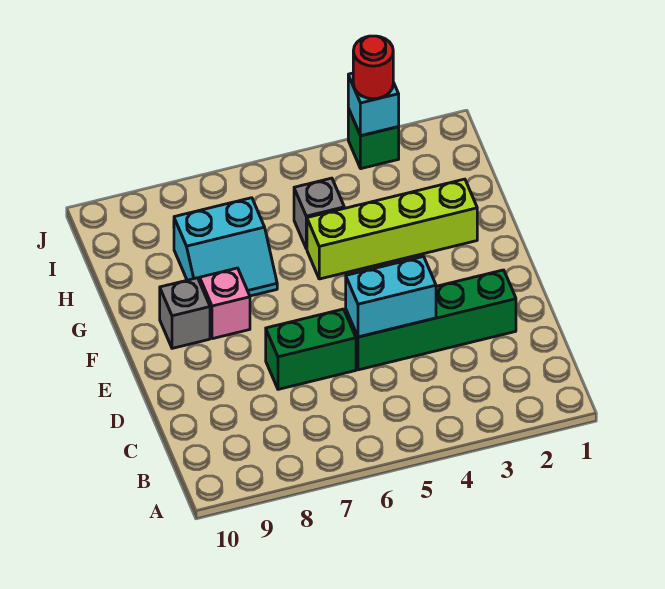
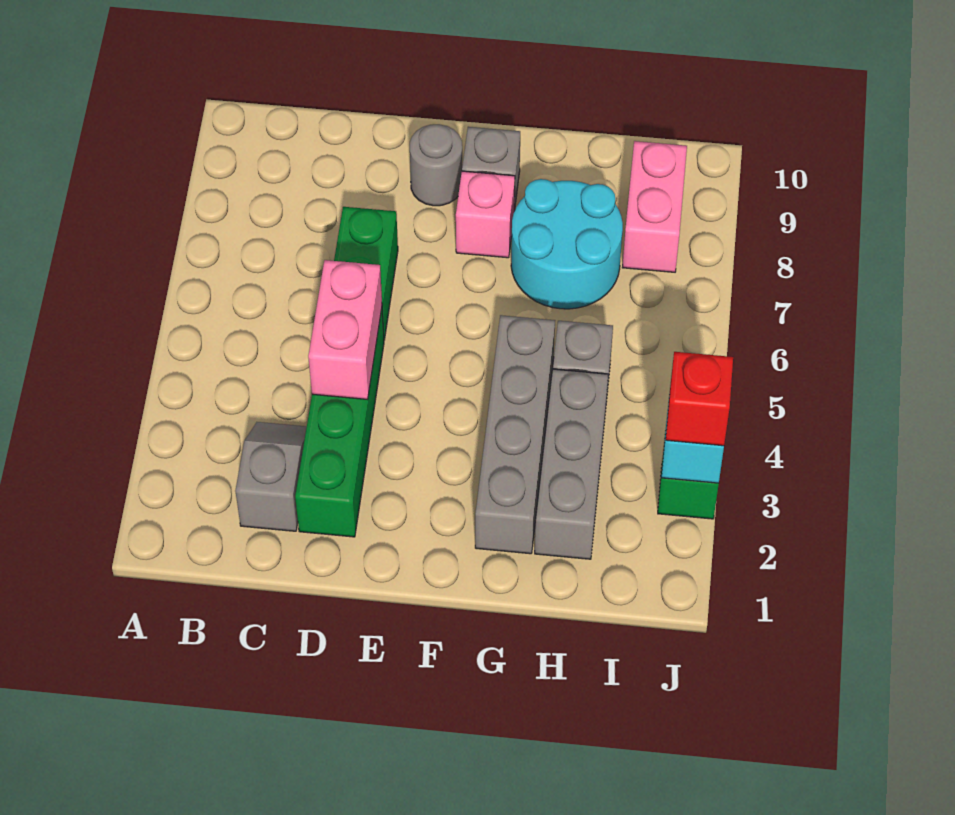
none -> grey 1x2 slope [235,422,307,531]
cyan 1x2 brick [346,256,436,337] -> pink 1x2 brick [308,260,382,399]
none -> grey 1x1 round brick [410,124,462,206]
lime 1x4 brick [307,179,477,279] -> grey 1x4 brick [475,315,555,554]
cyan 2x2 slope [174,198,277,296] -> cyan 2x2 round brick [511,179,623,309]
none -> grey 1x3 brick [535,369,608,559]
none -> pink 1x2 brick [622,141,687,272]
red 1x1 round brick [353,36,393,99] -> red 1x1 brick [666,352,733,446]

